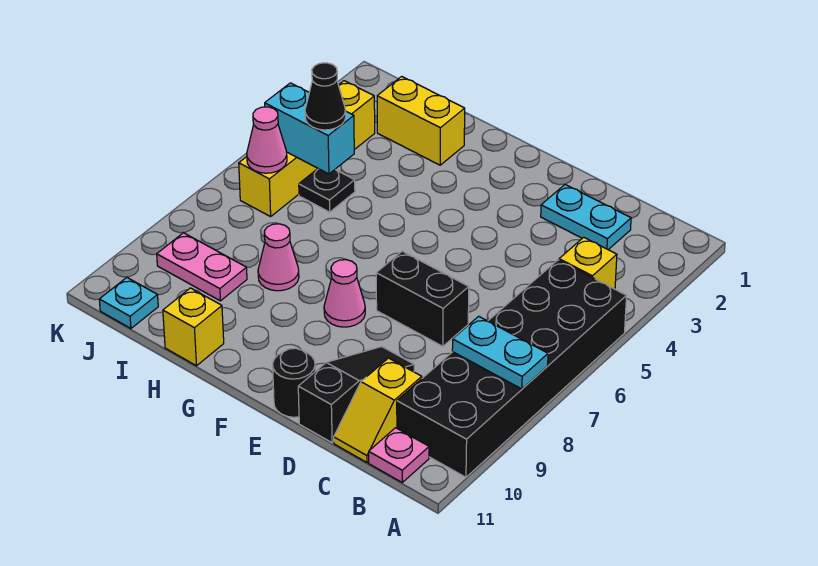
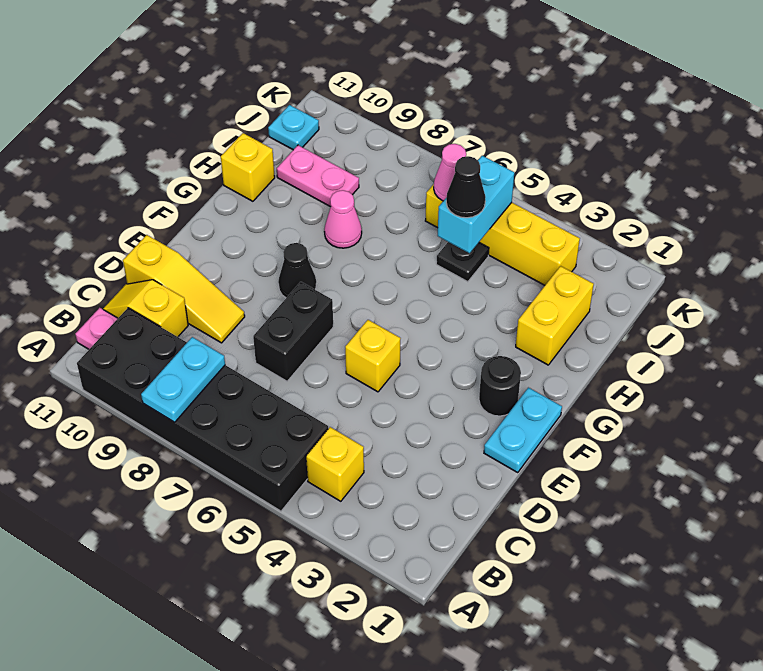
cyan 1x2 plate [541,185,631,250] -> cyan 1x2 plate moved to [484,388,562,472]
black 1x3 slope [298,347,414,443] -> yellow 1x3 slope [123,235,245,343]
none -> yellow 1x1 brick [345,320,401,392]
black 1x1 round brick [273,348,315,417] -> black 1x1 round brick moved to [479,356,521,416]
pink 1x1 cone [324,260,365,327] -> black 1x1 cone [278,243,316,298]
pink 1x2 plate [157,233,247,301] -> pink 1x2 plate turned to [277,145,359,207]

